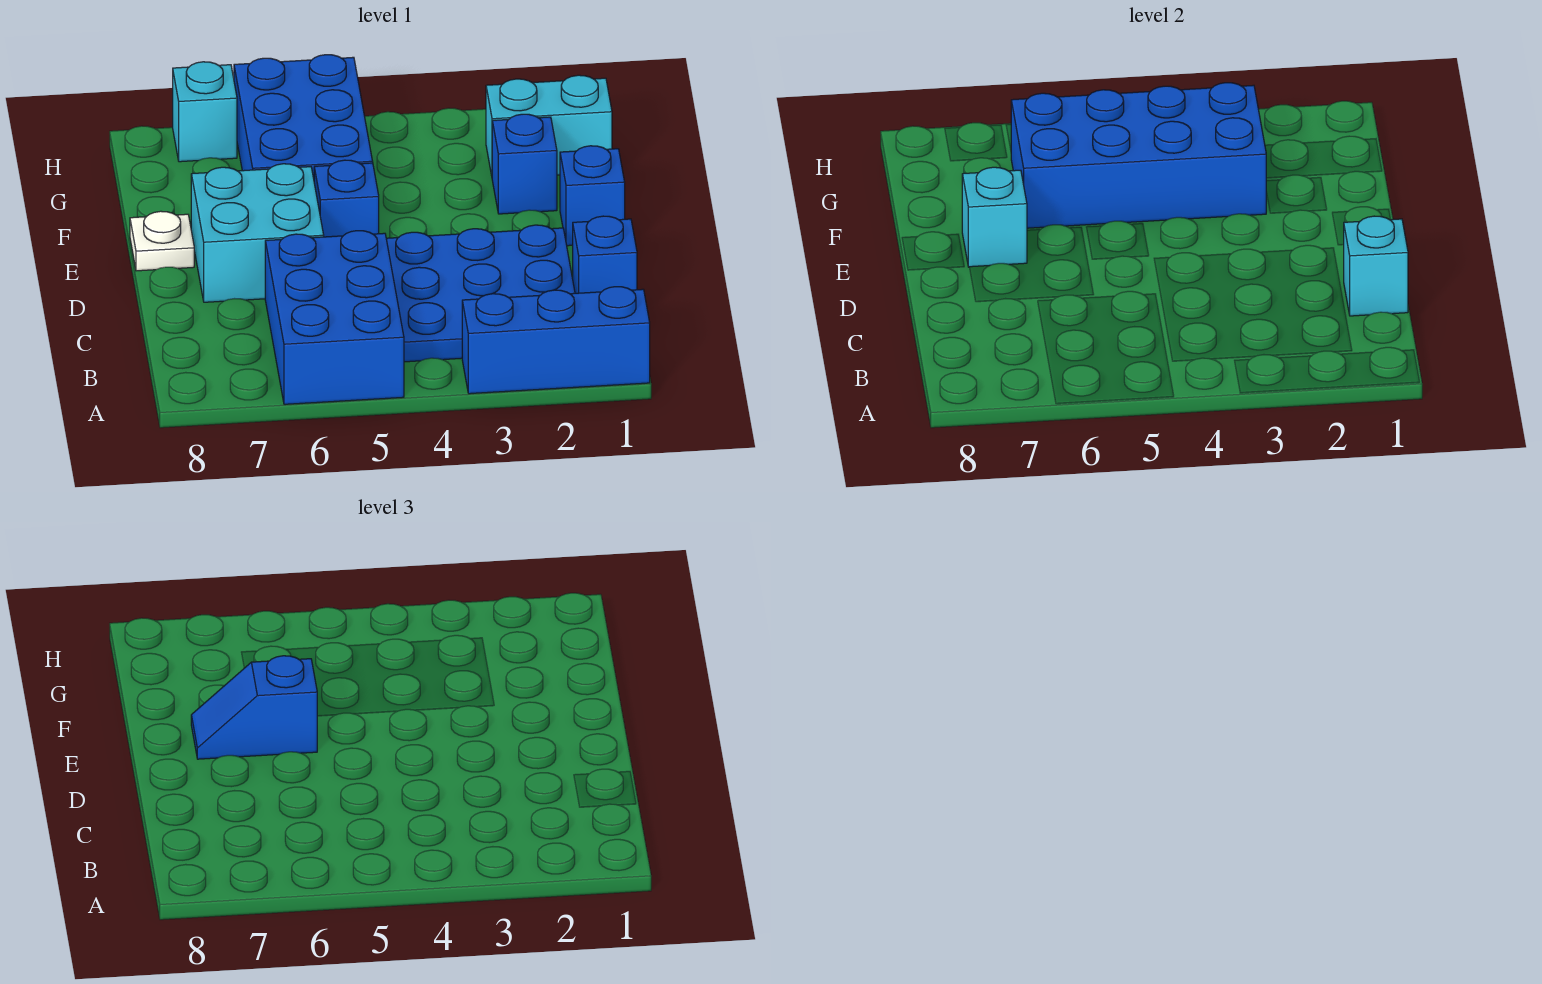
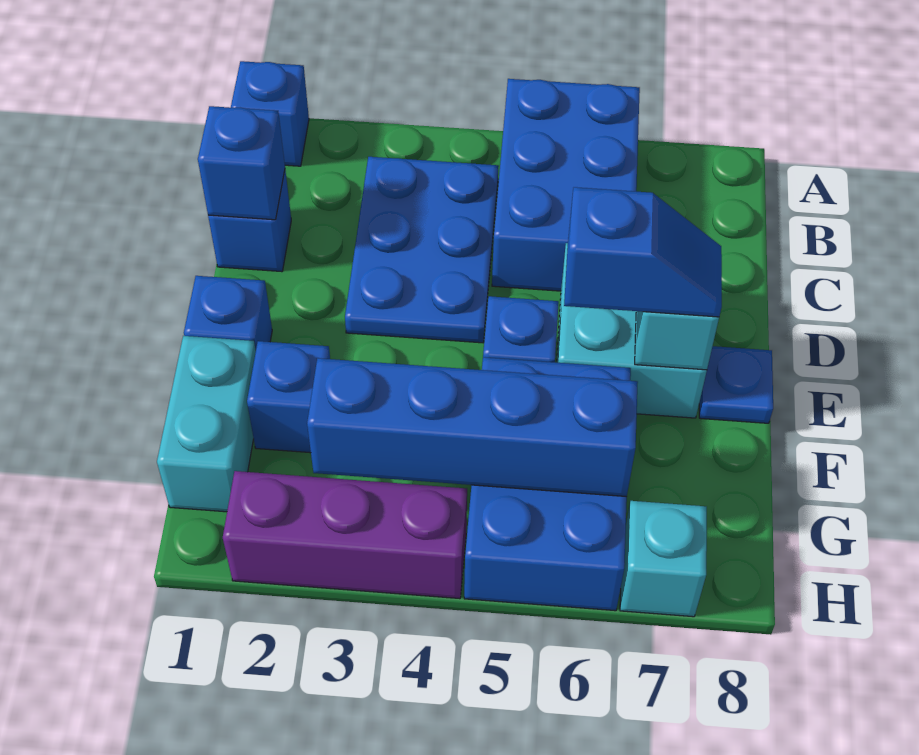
blue 1x3 brick [462,287,650,394] -> blue 1x1 brick [231,61,309,166]
blue 3x3 plate [386,225,575,362] -> blue 2x3 plate [345,157,499,343]
cyan 1x1 brick [1343,216,1408,316] -> blue 1x1 brick [198,106,285,220]
white 1x1 plate [130,211,194,271] -> blue 1x1 plate [699,346,773,423]
blue 2x4 brick [1011,83,1266,228] -> blue 1x4 brick [307,358,638,497]
cyan 1x2 brick [486,75,612,176] -> cyan 1x2 brick turned to [157,336,256,512]
none -> purple 1x3 brick [223,471,467,599]

